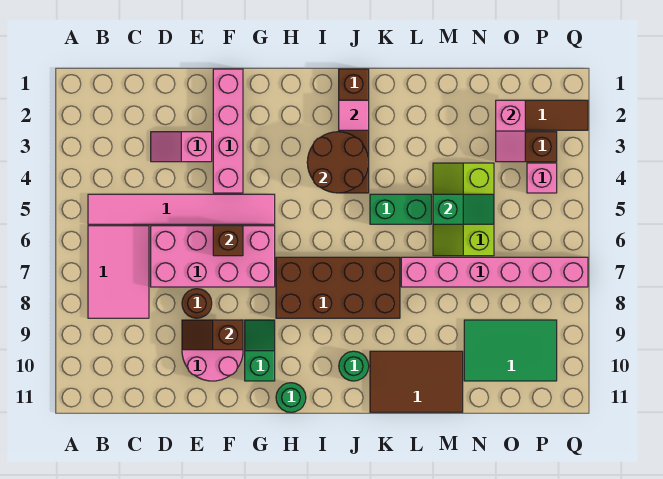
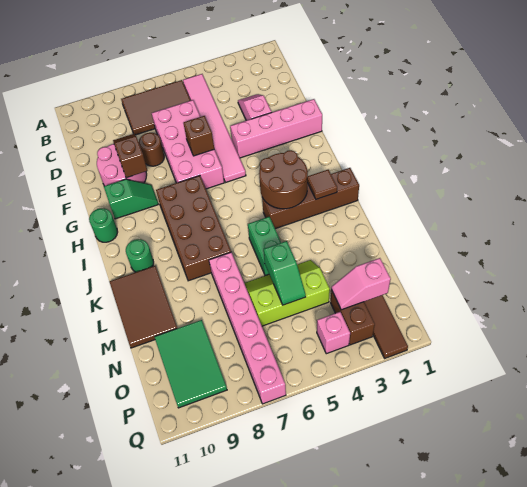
pink 2x3 tile [88,226,149,318] -> brown 2x3 tile [121,80,191,135]
pink 1x1 tile [339,100,369,130] -> brown 1x1 tile [307,170,337,199]

